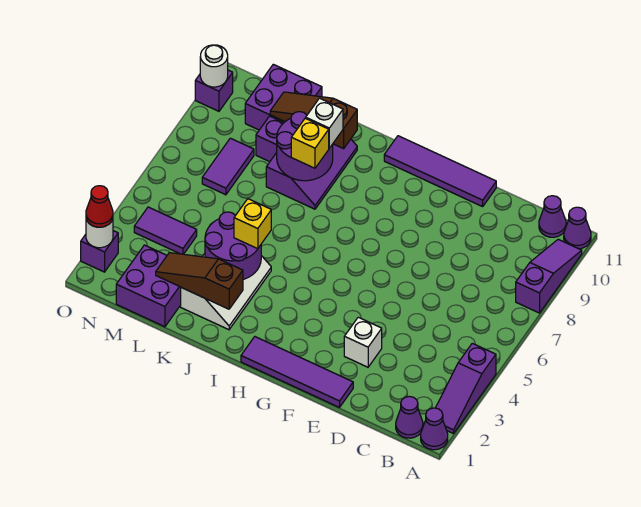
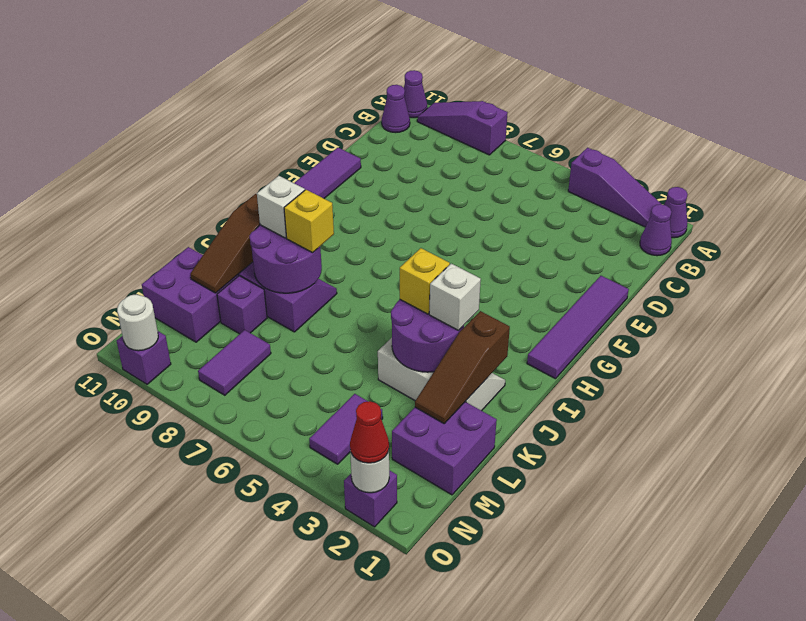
white 1x1 brick [344,317,382,367] -> white 1x1 brick moved to [429,264,481,331]
purple 1x2 tile [202,138,254,195] -> purple 1x2 tile turned to [198,330,271,395]

